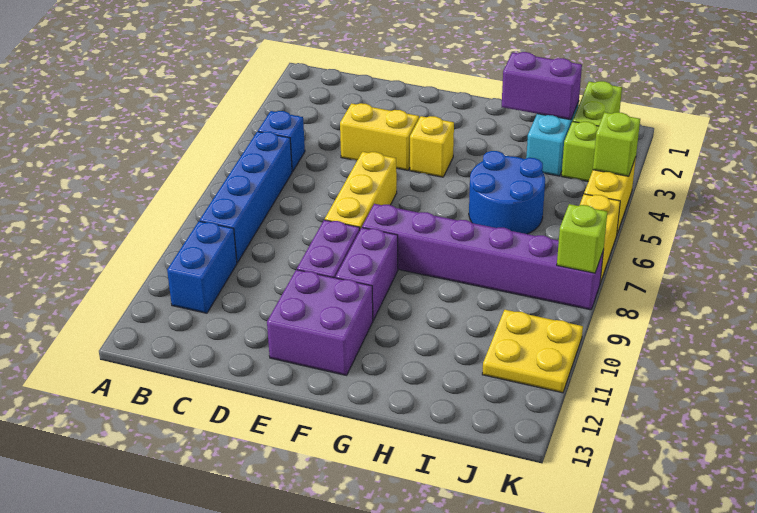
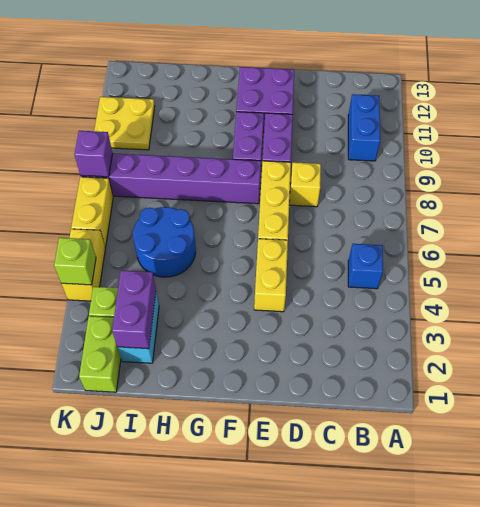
blue 1x4 brick [200,131,292,263] -> none
yellow 1x2 brick [340,103,419,170] -> yellow 1x2 brick turned to [254,239,288,312]
yellow 1x1 brick [410,116,454,177] -> yellow 1x1 brick moved to [290,162,321,207]
purple 1x2 brick [502,52,582,120] -> purple 1x2 brick turned to [112,270,156,349]
lime 1x1 brick [557,204,607,273] -> purple 1x1 brick [74,131,113,177]

